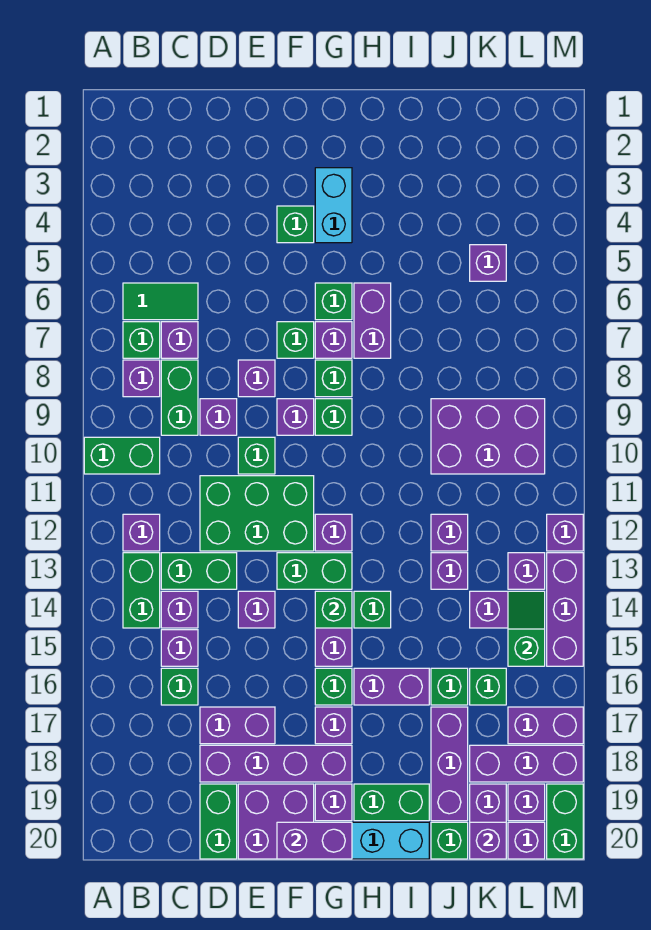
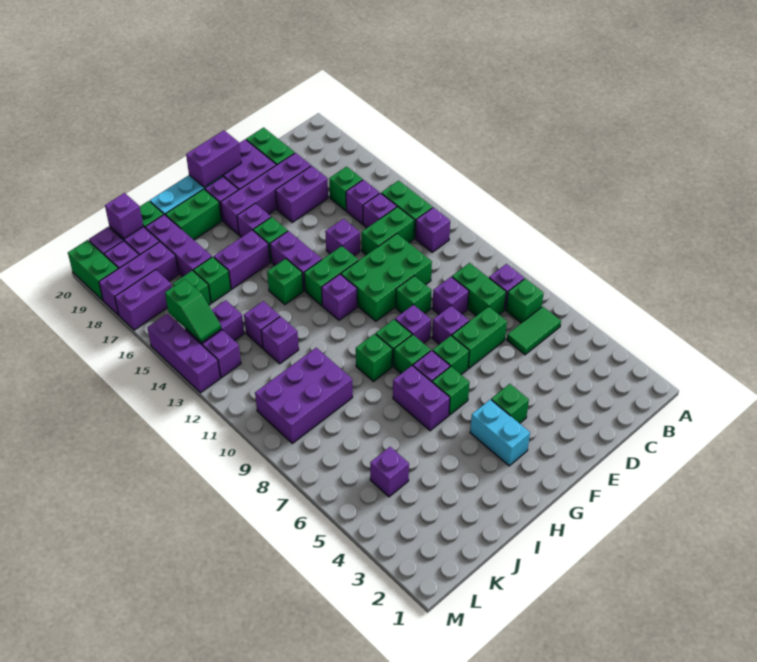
green 1x2 brick [84,437,160,474] -> green 1x2 brick moved to [452,307,507,368]
purple 1x1 brick [161,322,198,358] -> none
green 1x1 brick [315,591,352,628] -> green 1x1 brick moved to [356,334,392,382]
purple 1x1 brick [547,514,583,551] -> none

